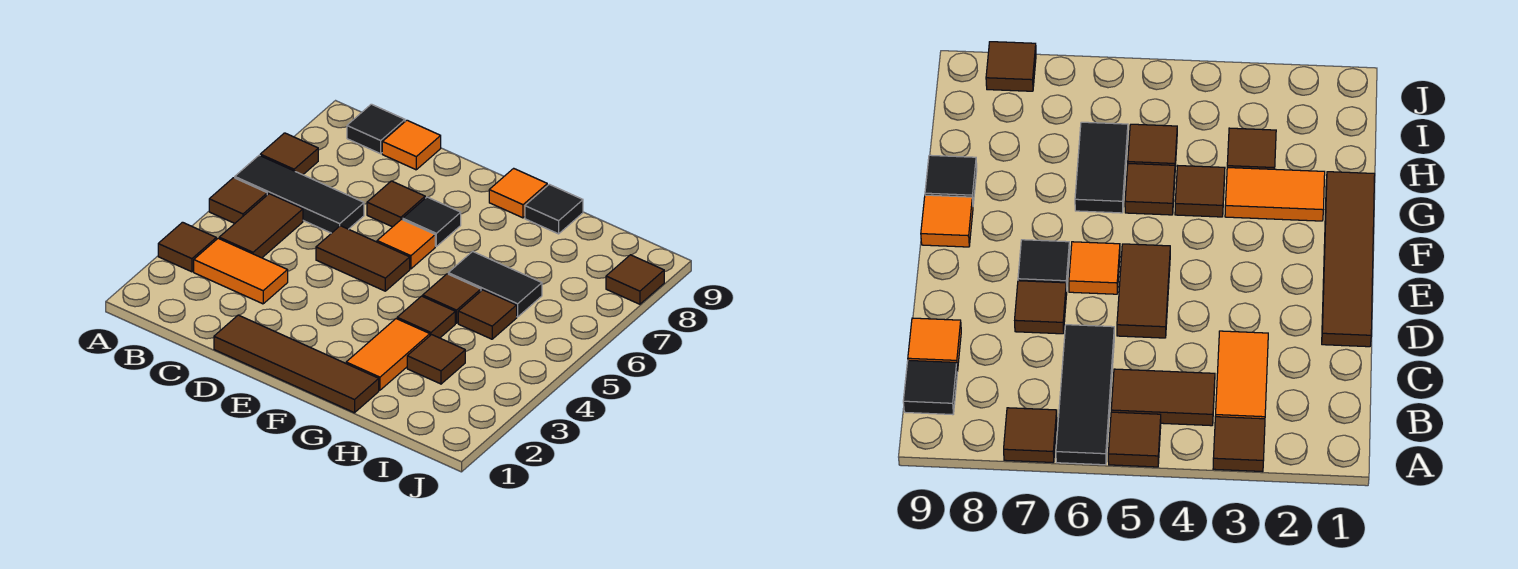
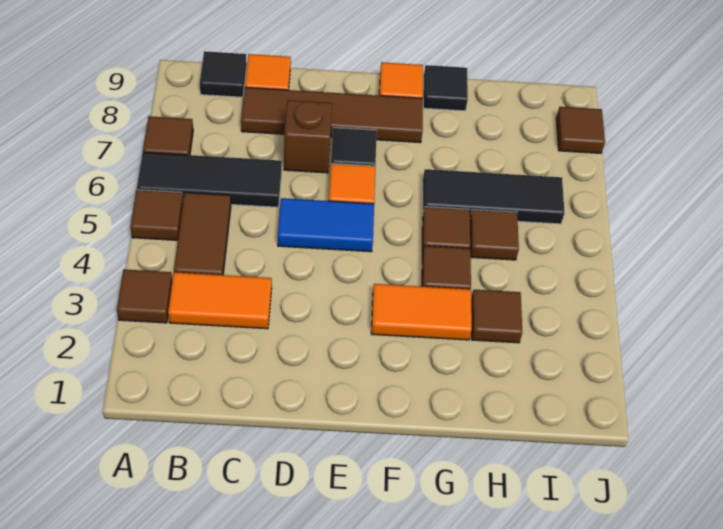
brown 1x4 tile [214,315,379,413] -> brown 1x4 tile moved to [241,87,423,143]
brown 1x2 tile [316,226,410,291] -> blue 1x2 tile [278,198,374,252]
brown 1x1 tile [367,181,425,227] -> brown 1x1 brick [284,100,332,173]
orange 1x2 tile [346,319,430,390] -> orange 1x2 tile turned to [371,284,472,340]
black 1x2 tile [448,251,542,317] -> black 1x3 tile [423,169,565,224]

